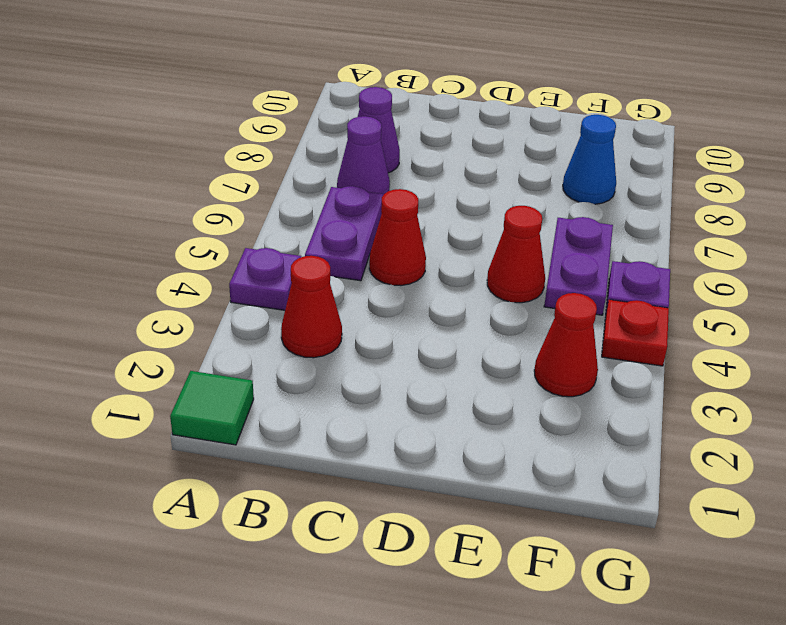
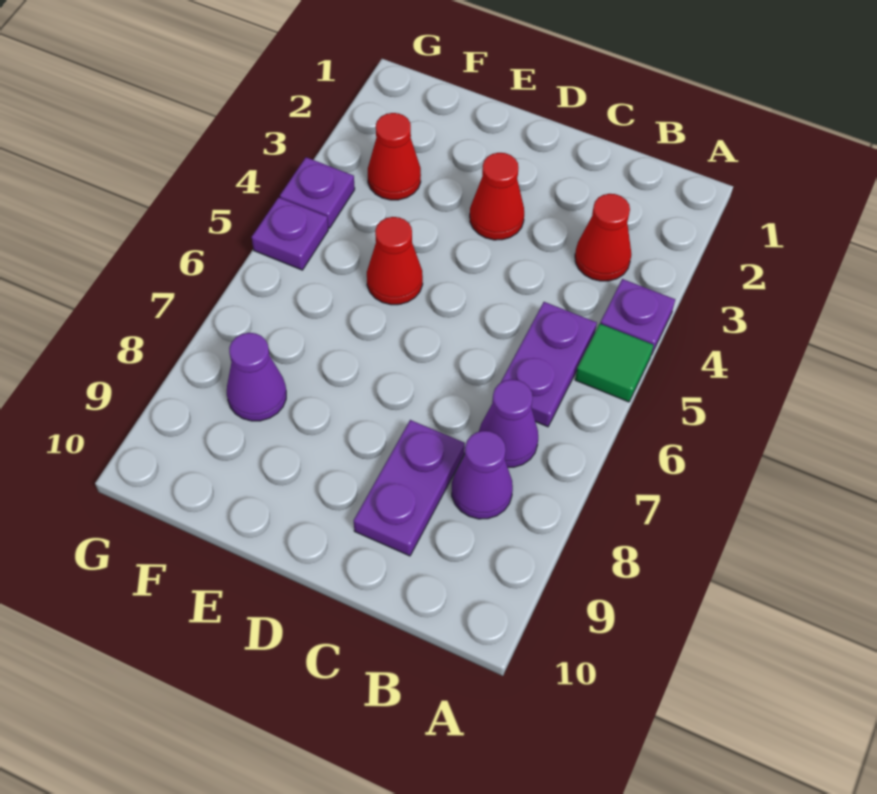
green 1x1 tile [170,371,254,445] -> green 1x1 tile moved to [575,324,653,402]
red 1x1 cone [369,189,426,286] -> red 1x1 cone moved to [470,153,524,240]
purple 1x2 plate [544,217,613,315] -> purple 1x2 plate moved to [354,420,465,556]
blue 1x1 cone [563,115,616,204] -> purple 1x1 cone [227,333,286,421]
red 1x1 plate [602,300,669,366] -> purple 1x1 plate [280,157,355,228]

